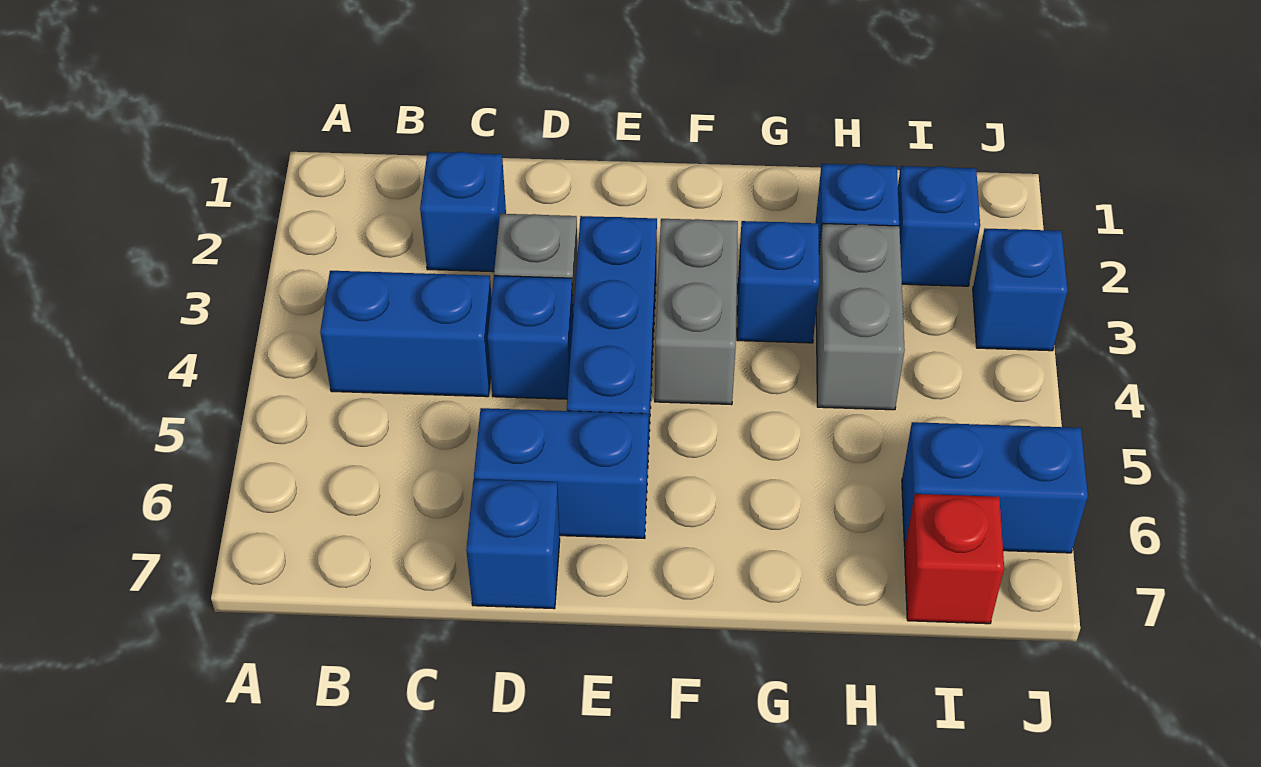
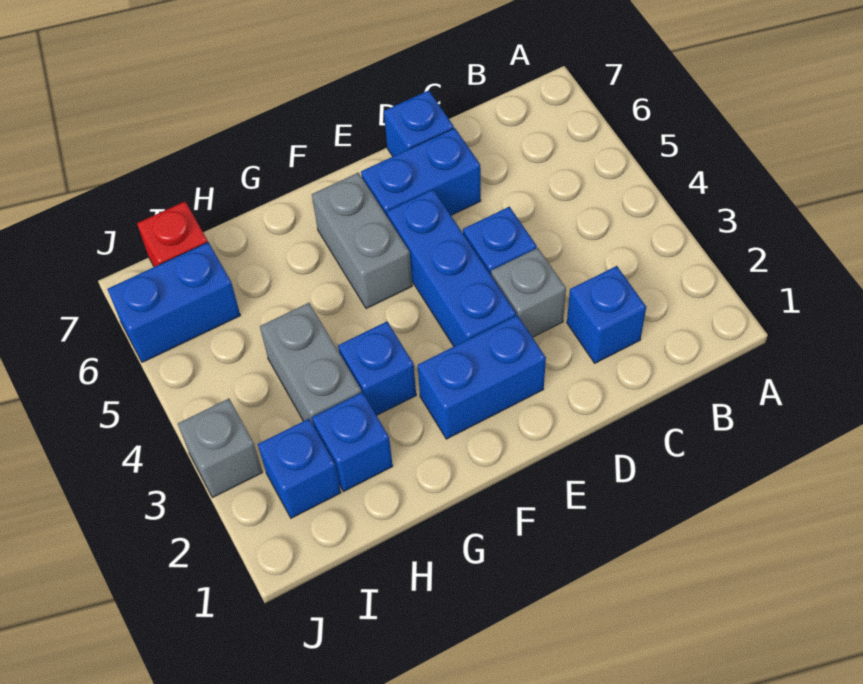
blue 1x2 brick [320,271,492,397] -> blue 1x2 brick moved to [418,315,546,439]
grey 1x2 brick [655,219,738,405] -> grey 1x2 brick moved to [312,173,412,309]
blue 1x1 brick [973,228,1068,351] -> grey 1x1 brick [178,399,263,498]

